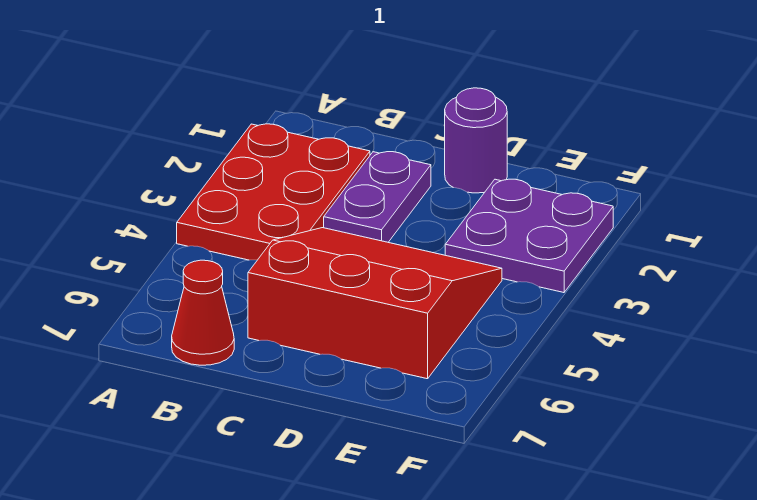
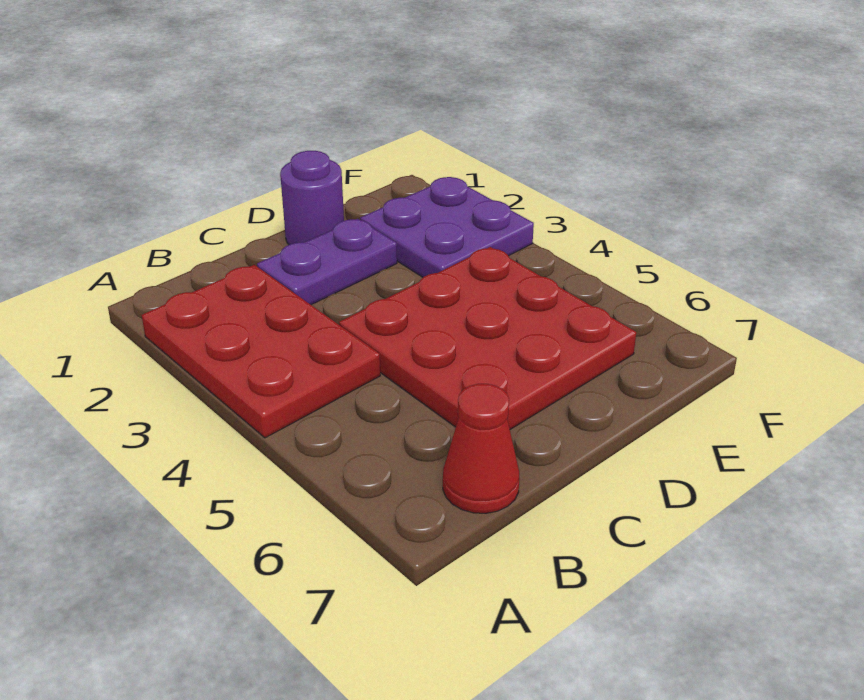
purple 1x2 plate [324,152,431,242] -> purple 1x2 plate turned to [257,219,397,305]
red 3x3 slope [248,228,502,379] -> red 3x3 plate [339,247,636,429]

